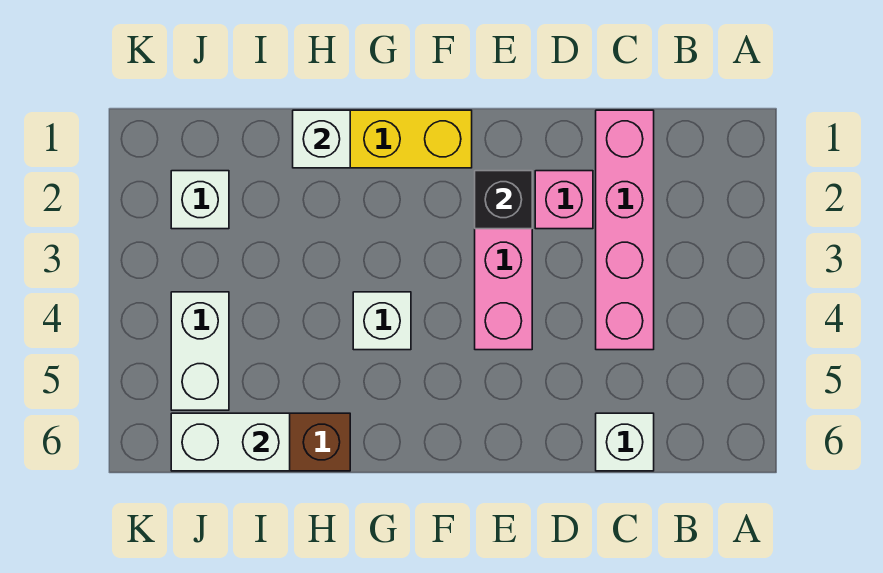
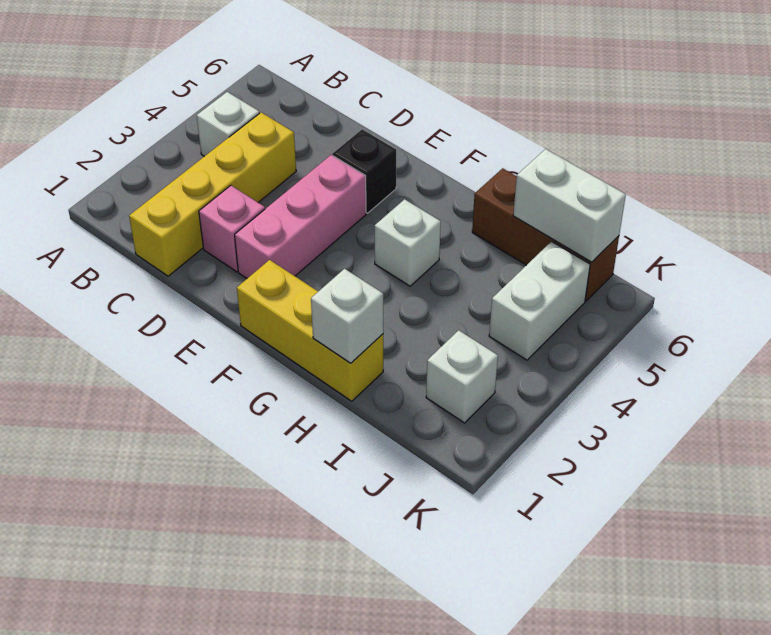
pink 1x4 brick [596,110,654,350] -> yellow 1x4 brick [129,112,296,276]
white 1x1 brick [596,413,654,471] -> white 1x1 brick moved to [197,92,259,156]
black 1x1 brick [475,171,532,229] -> black 1x1 brick moved to [333,129,396,213]

